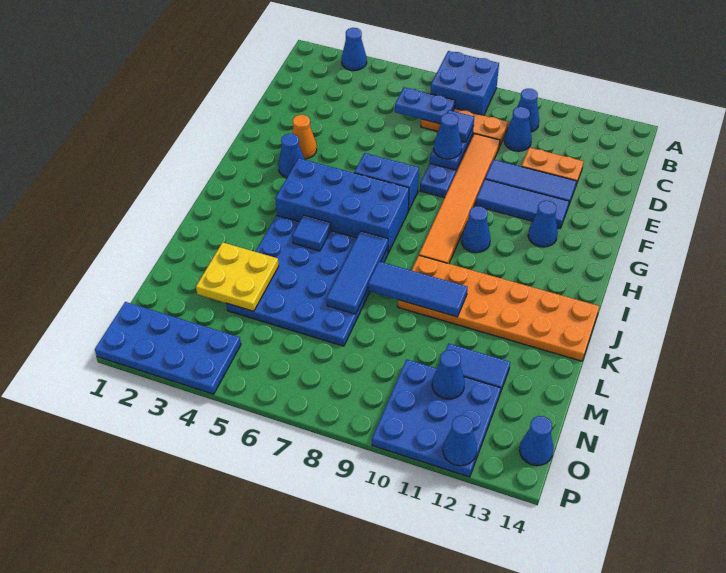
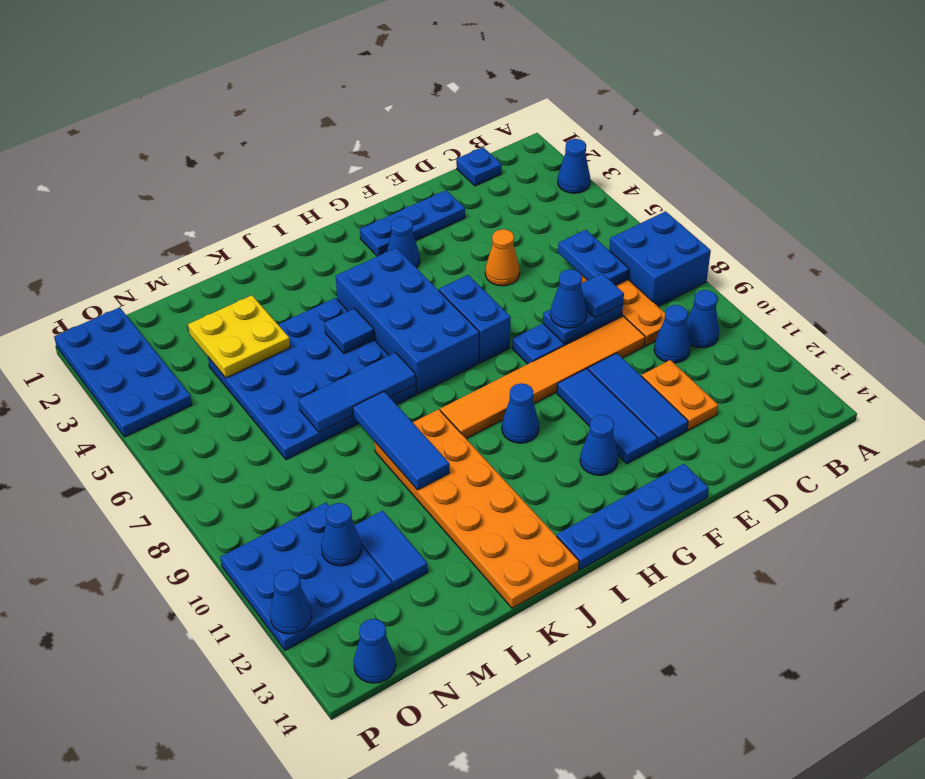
none -> blue 1x1 plate [456,147,502,186]
none -> blue 1x3 plate [360,190,465,256]
orange 1x1 cone [292,115,317,159] -> orange 1x1 cone moved to [485,229,520,286]
none -> blue 1x4 plate [557,464,709,570]

